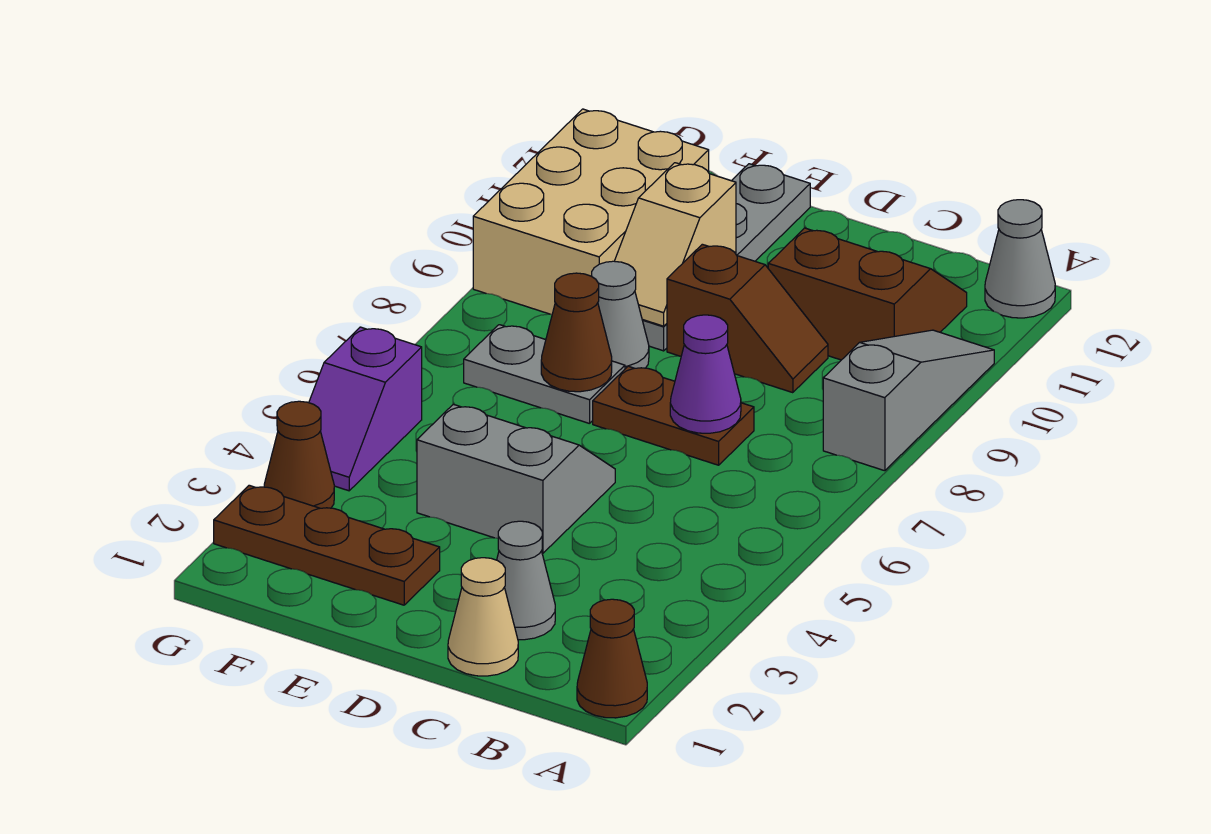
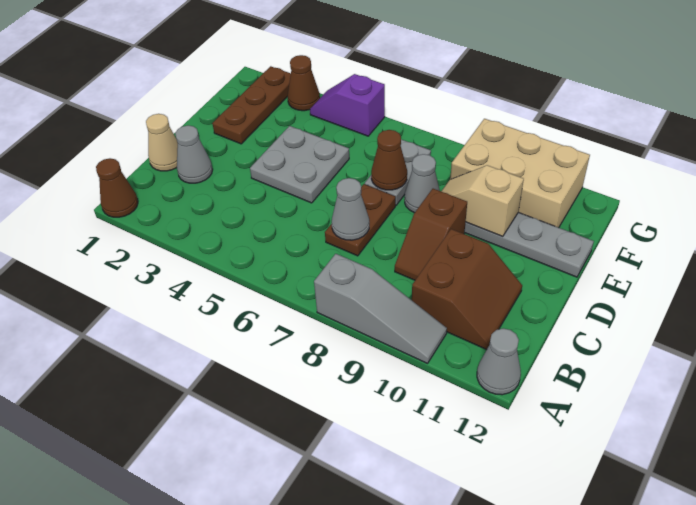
purple 1x1 cone [670,315,741,433] -> grey 1x1 cone [332,178,369,240]
grey 2x2 slope [417,404,615,554] -> grey 2x2 plate [250,126,349,203]

